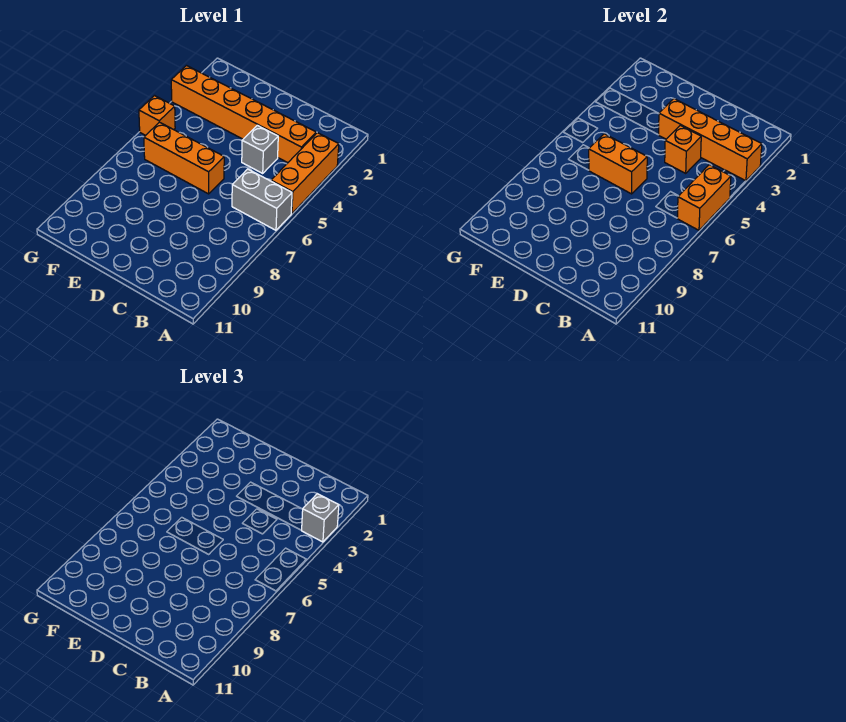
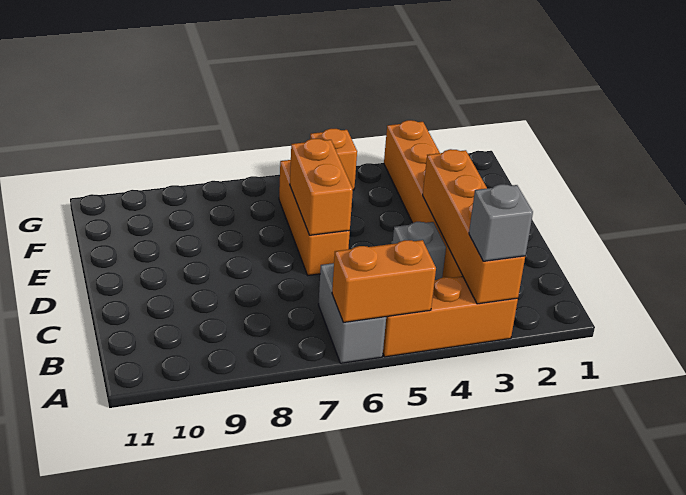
orange 1x1 brick [665,125,701,173] -> none

